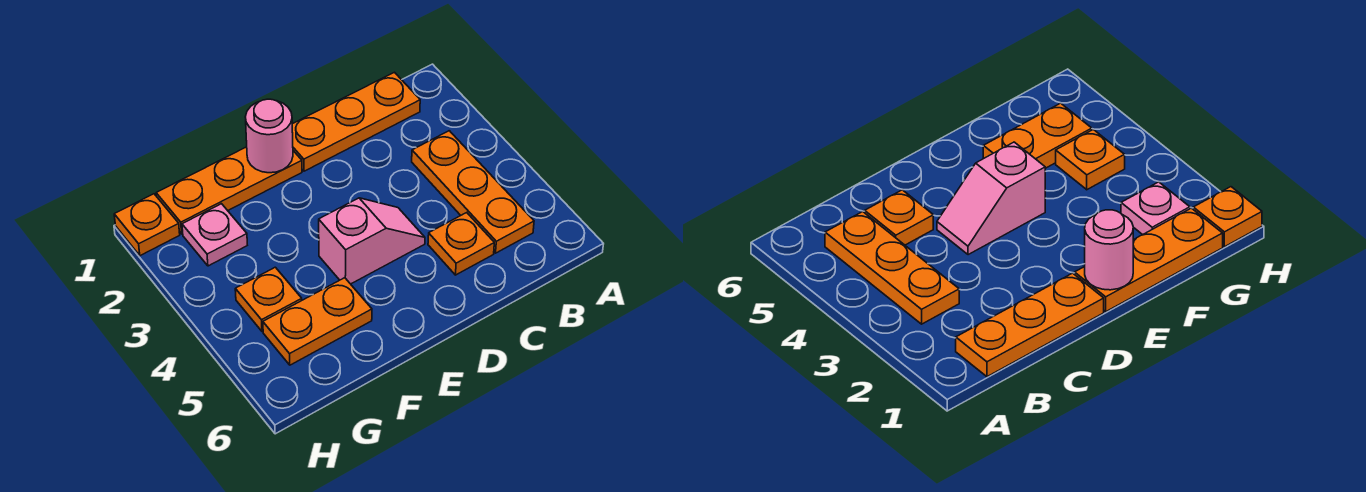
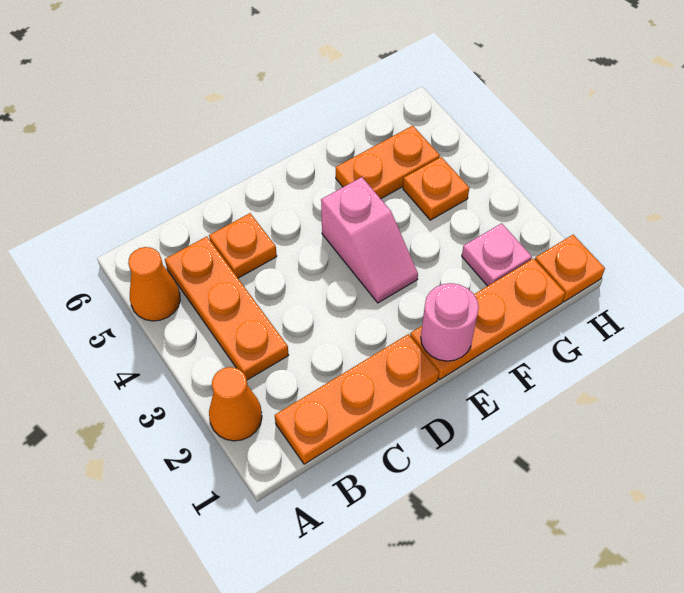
none -> orange 1x1 cone [209,367,262,441]
none -> orange 1x1 cone [128,247,180,321]
pink 1x2 slope [319,198,425,284] -> pink 1x2 slope turned to [321,177,418,303]

